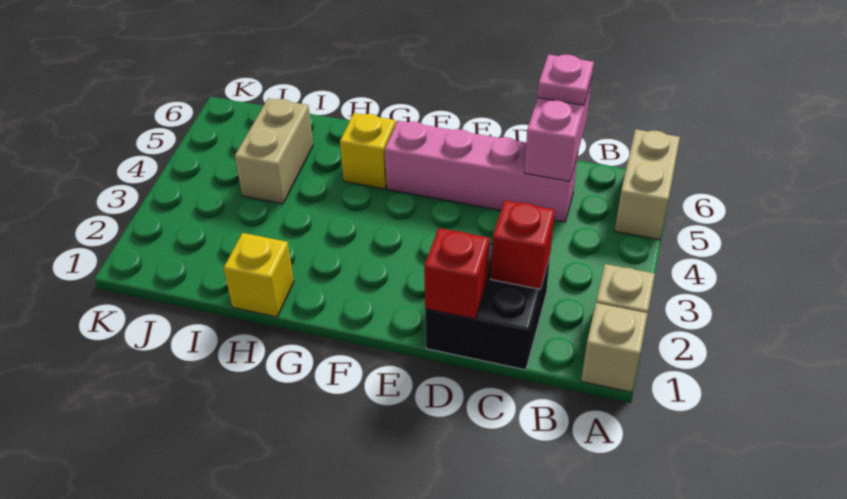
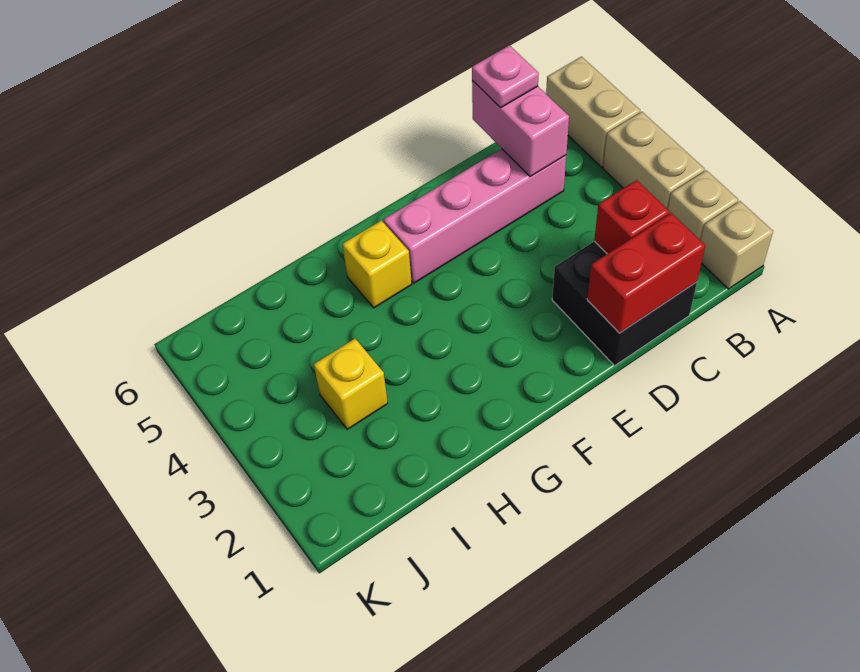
red 1x1 brick [424,228,489,319] -> red 1x2 brick [587,213,705,333]
yellow 1x1 brick [224,233,294,317] -> yellow 1x1 brick moved to [314,339,388,429]
tan 1x2 brick [235,98,313,204] -> tan 1x2 brick moved to [603,112,705,209]

